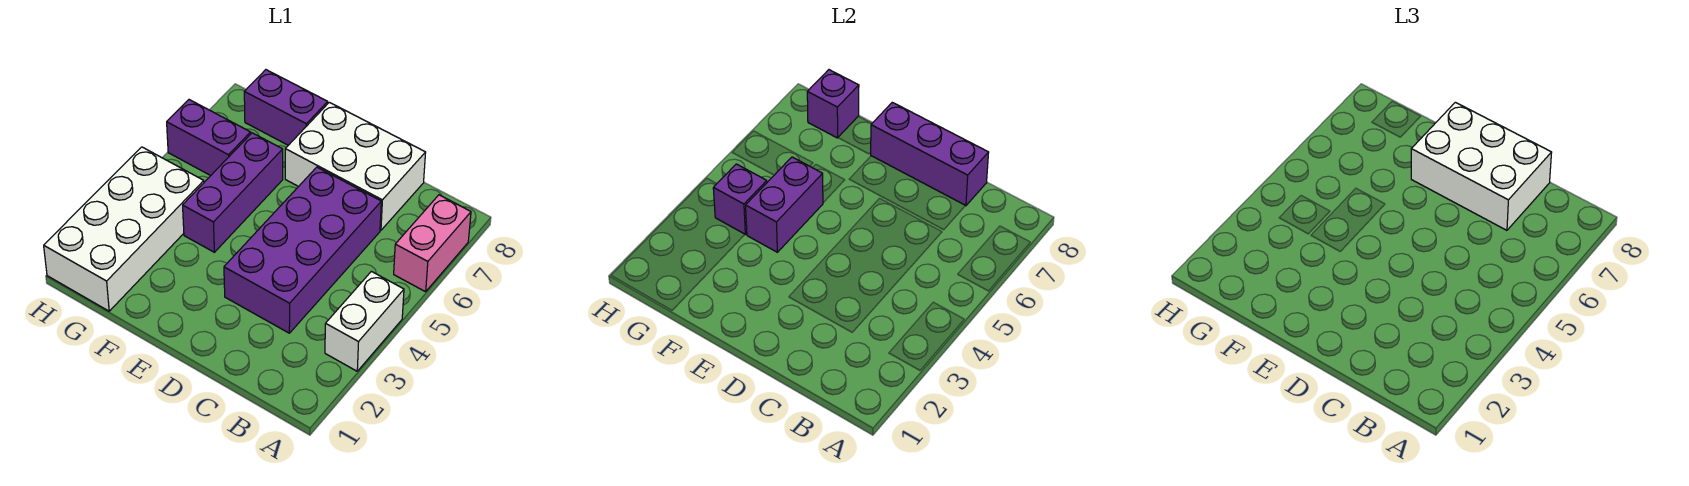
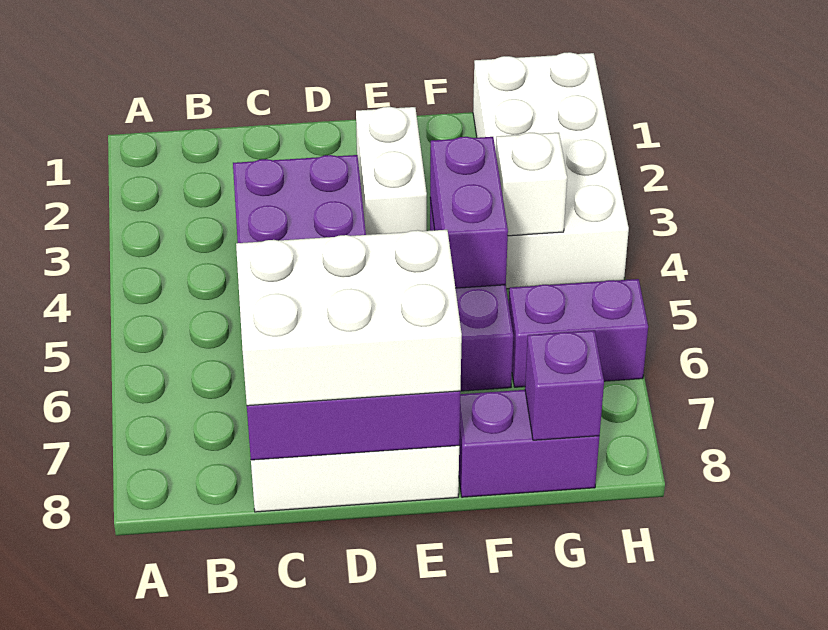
white 1x2 brick [325,271,404,371] -> white 1x2 brick moved to [356,107,427,235]
pink 1x2 brick [394,195,471,292] -> none
purple 1x1 brick [713,164,767,234] -> white 1x1 brick [496,133,567,236]

